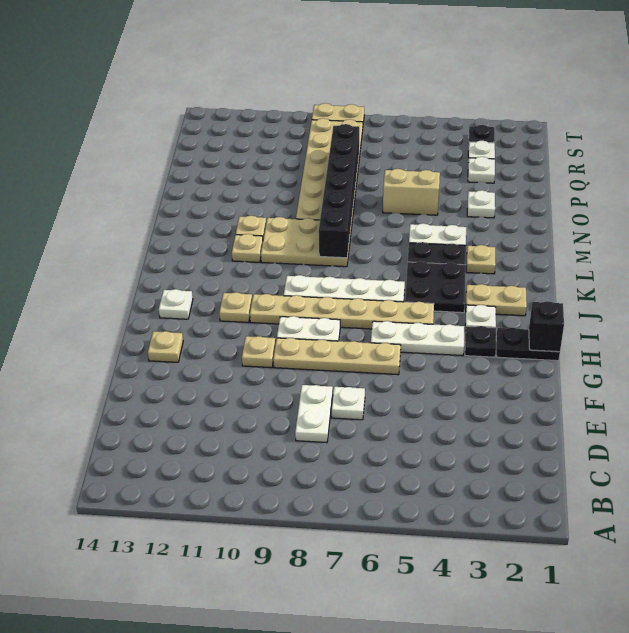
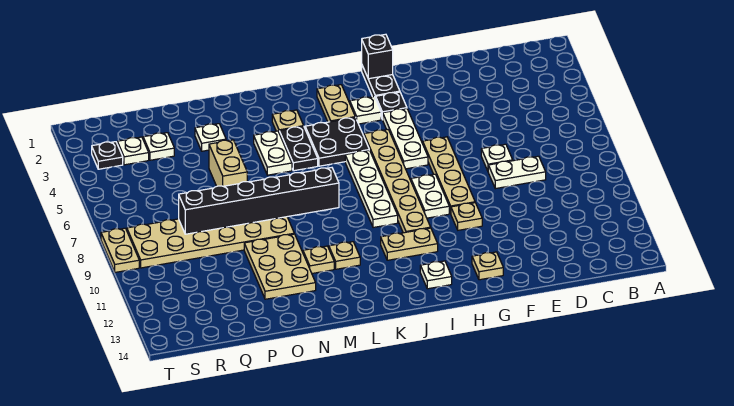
tan 1x1 plate [219,292,252,323] -> tan 1x2 plate [381,228,438,260]
tan 2x3 plate [261,217,351,267] -> tan 2x3 plate moved to [244,234,316,299]

